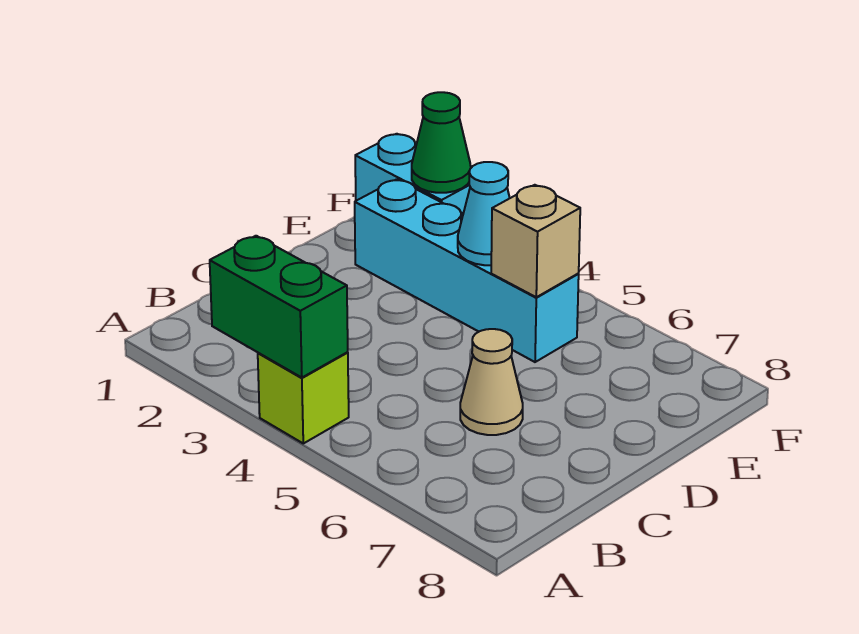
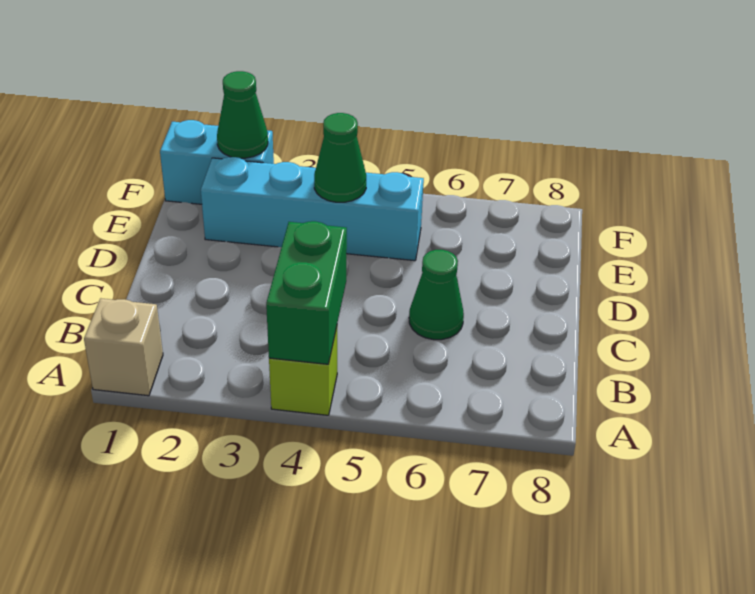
green 1x2 brick [210,236,348,378] -> green 1x2 brick turned to [266,221,347,364]
tan 1x1 cone [460,329,523,435] -> green 1x1 cone [409,250,464,340]
cyan 1x1 cone [458,162,510,265] -> green 1x1 cone [314,113,366,202]
tan 1x1 brick [491,185,580,297] -> tan 1x1 brick moved to [84,298,163,396]

